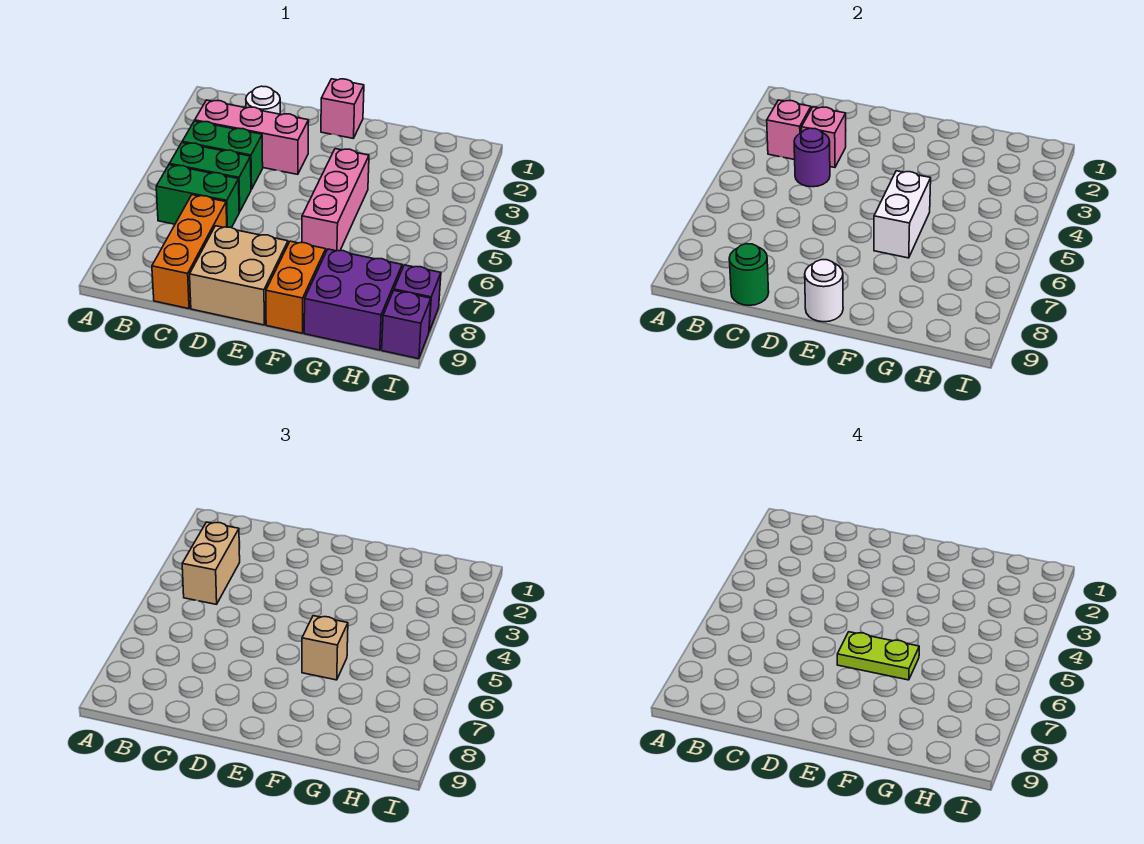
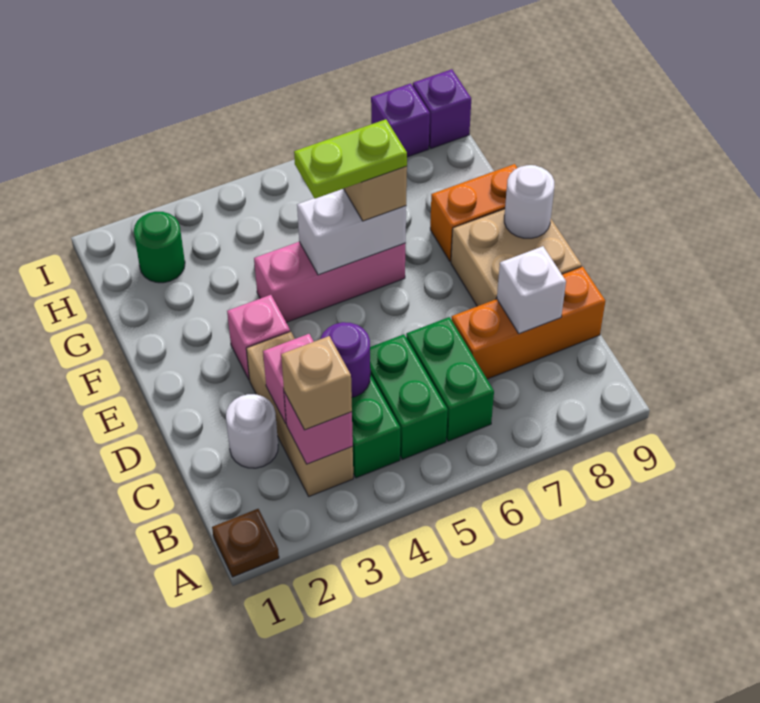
none -> brown 1x1 plate [212,509,279,577]
pink 1x3 brick [195,100,309,174] -> tan 1x3 brick [246,332,353,496]
tan 1x2 brick [182,522,240,604] -> tan 1x1 brick [281,336,352,430]
none -> white 1x1 brick [497,246,566,334]
green 1x1 round brick [729,244,769,305] -> green 1x1 round brick moved to [134,212,185,283]
pink 1x1 brick [321,79,364,138] -> pink 1x1 brick moved to [227,295,290,380]
lime 1x2 plate [837,632,919,680] -> lime 1x2 plate turned to [294,119,407,199]
purple 2x2 brick [304,249,402,350] -> none

